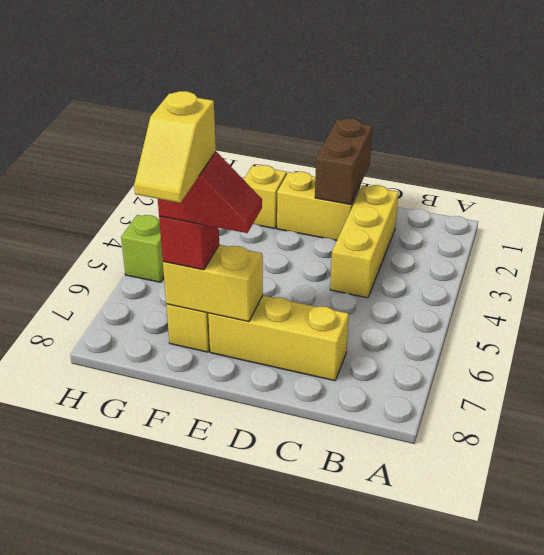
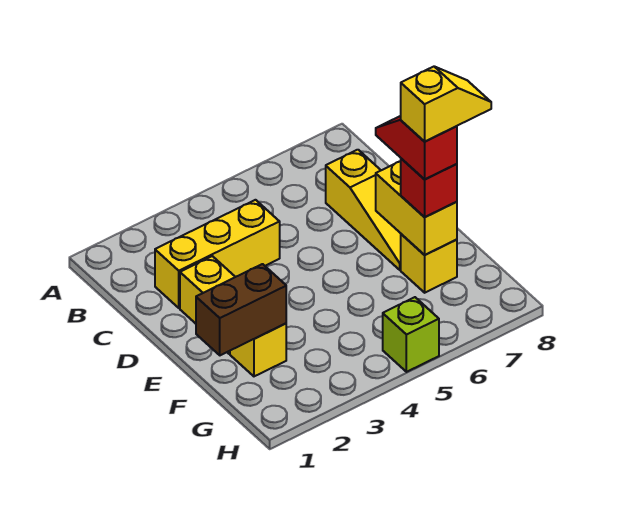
yellow 1x3 brick [208,296,349,381] -> yellow 1x3 slope [326,150,401,270]
brown 1x2 brick [315,119,373,205] -> brown 1x2 brick moved to [196,264,286,355]

